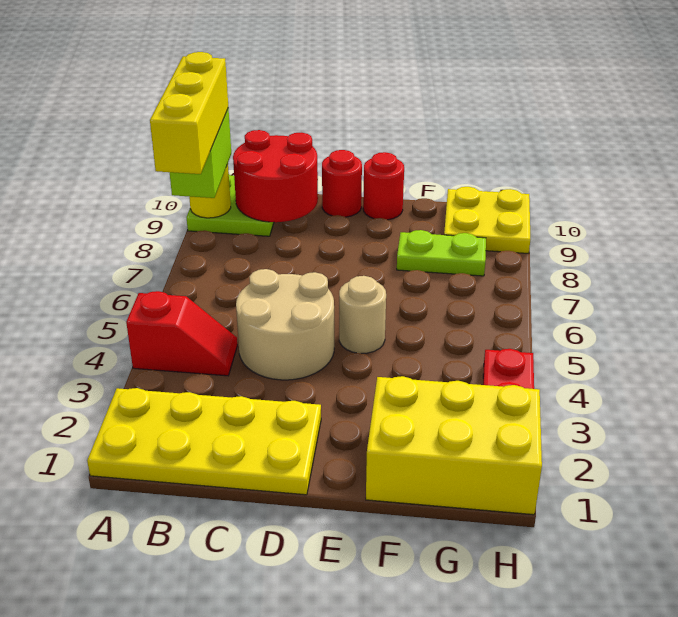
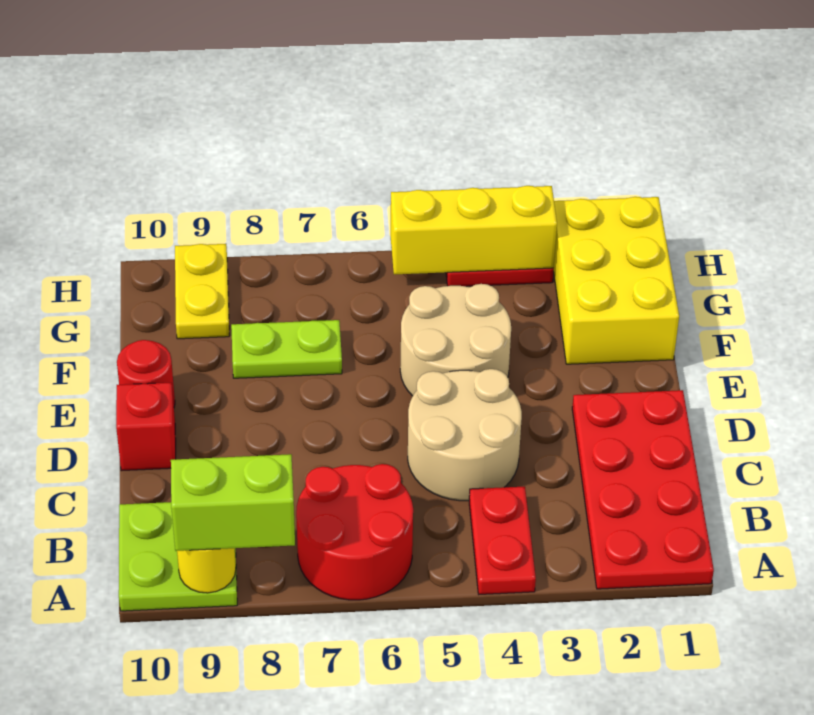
yellow 2x4 plate [87,388,321,495] -> red 2x4 plate [572,390,714,589]
red 1x2 slope [126,291,237,376] -> red 1x2 plate [469,487,536,594]
yellow 1x3 brick [150,52,228,174] -> yellow 1x3 brick moved to [391,186,557,274]
red 2x2 round brick [233,130,318,222] -> red 2x2 round brick moved to [296,464,413,600]
red 1x1 round brick [322,150,362,217] -> red 1x1 brick [116,383,176,471]
tan 1x1 round brick [339,276,386,353] -> tan 2x2 round brick [400,284,511,396]
lime 1x2 plate [397,230,486,276] -> lime 1x2 plate turned to [231,320,342,378]
yellow 2x2 plate [444,187,530,254] -> yellow 1x2 plate [175,244,229,339]

